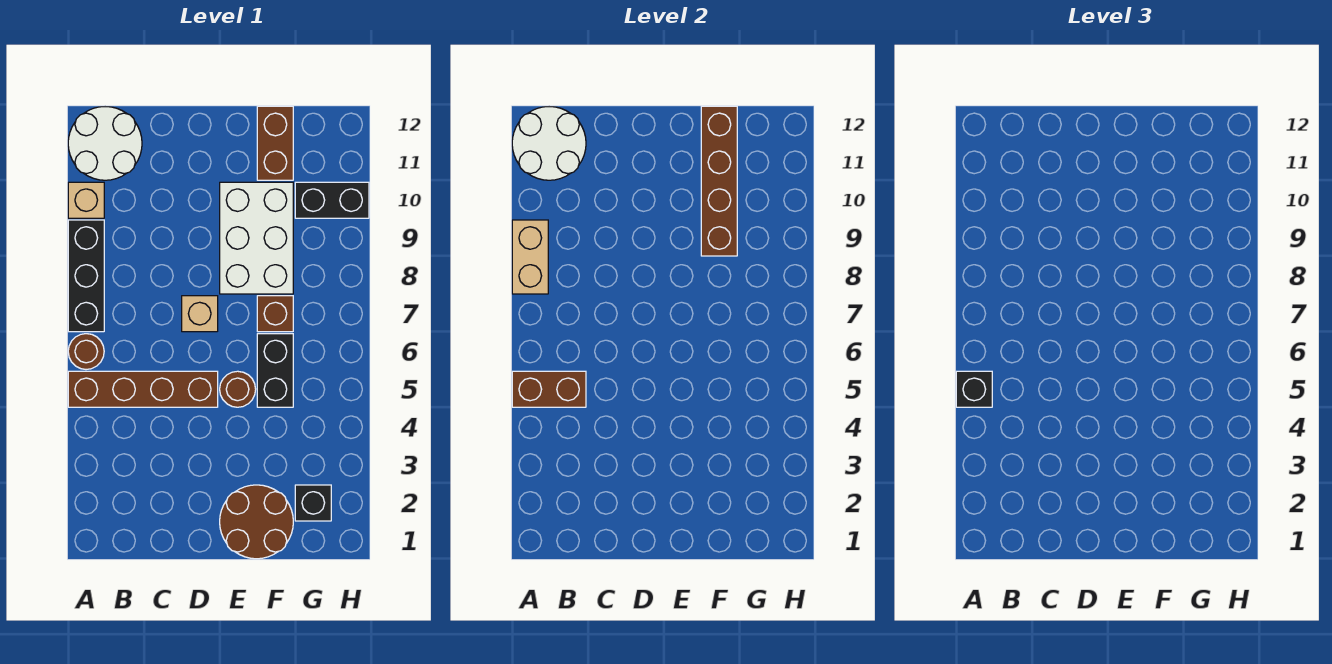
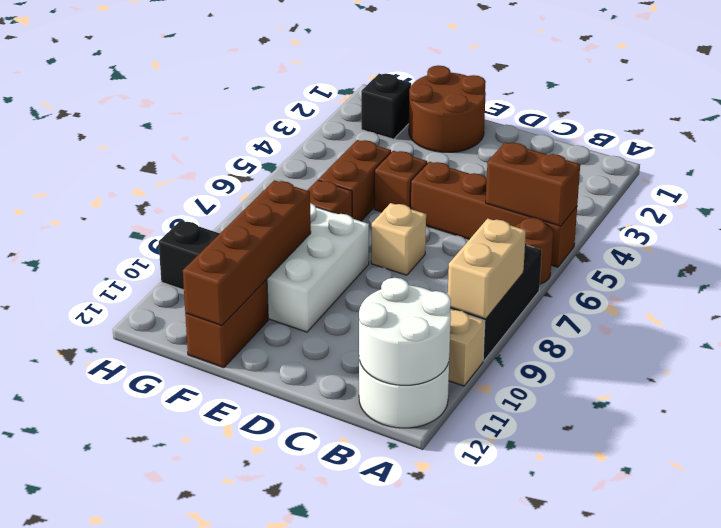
black 1x1 brick [956,371,992,407] -> none
brown 1x1 round brick [220,371,256,407] -> brown 1x1 brick [374,151,427,212]
black 1x2 brick [257,334,293,407] -> brown 1x2 brick [318,140,391,221]

